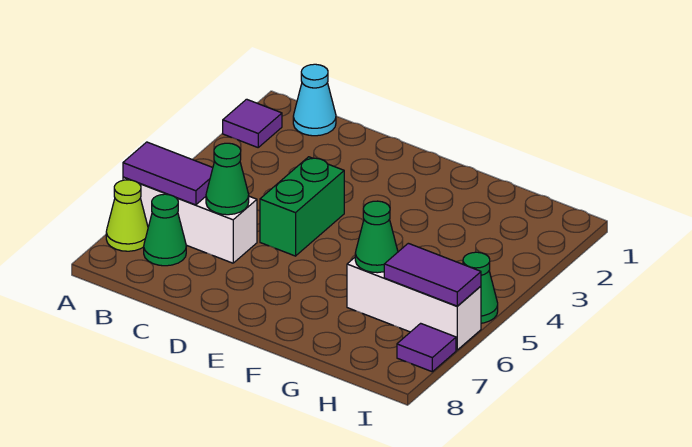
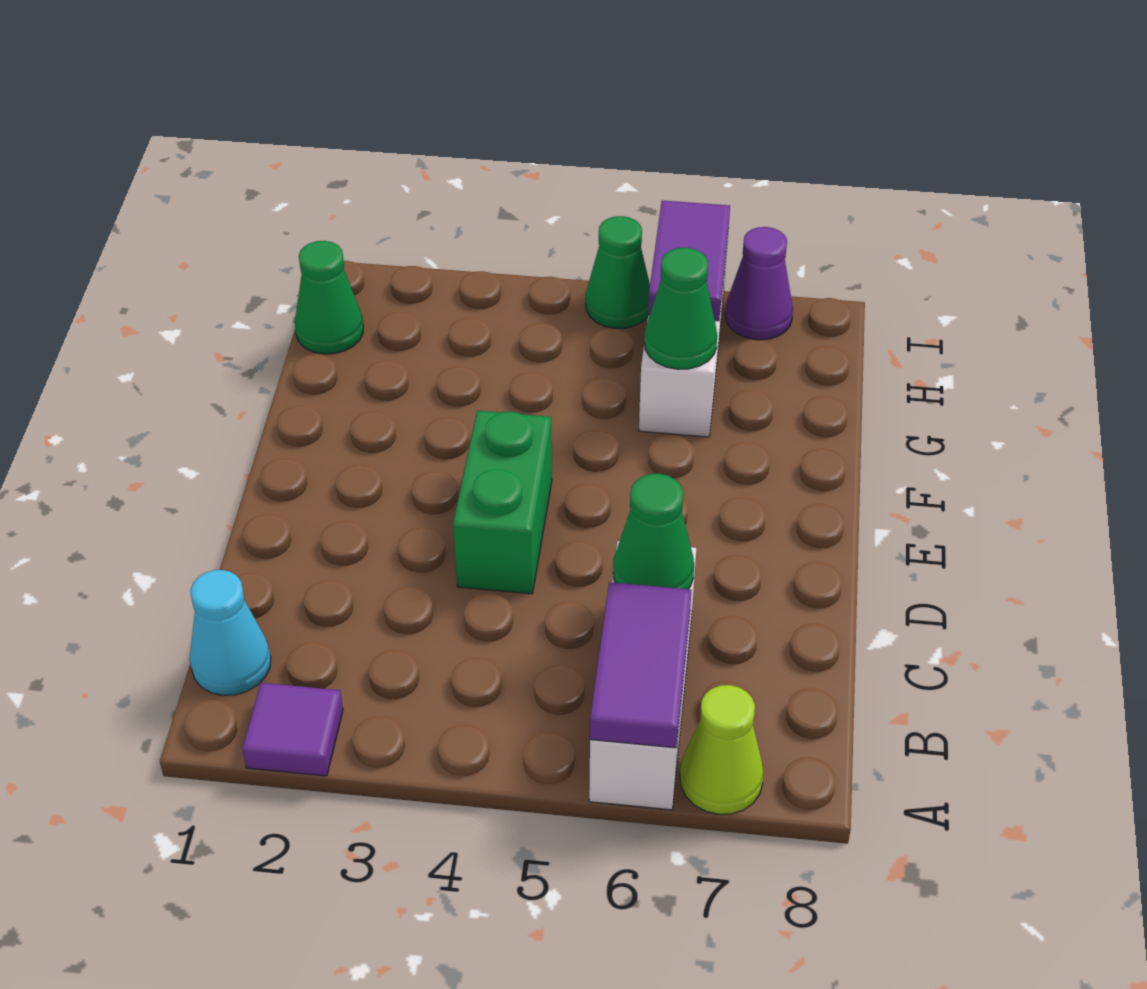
green 1x1 cone [144,194,186,266] -> green 1x1 cone moved to [295,241,363,354]
green 1x2 brick [260,157,344,256] -> green 1x2 brick turned to [453,411,552,594]
purple 1x1 tile [397,323,456,372] -> purple 1x1 cone [725,227,793,340]

